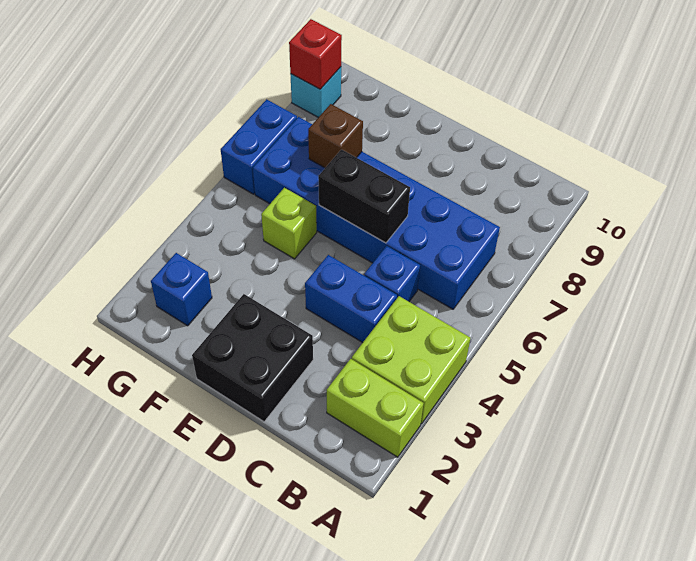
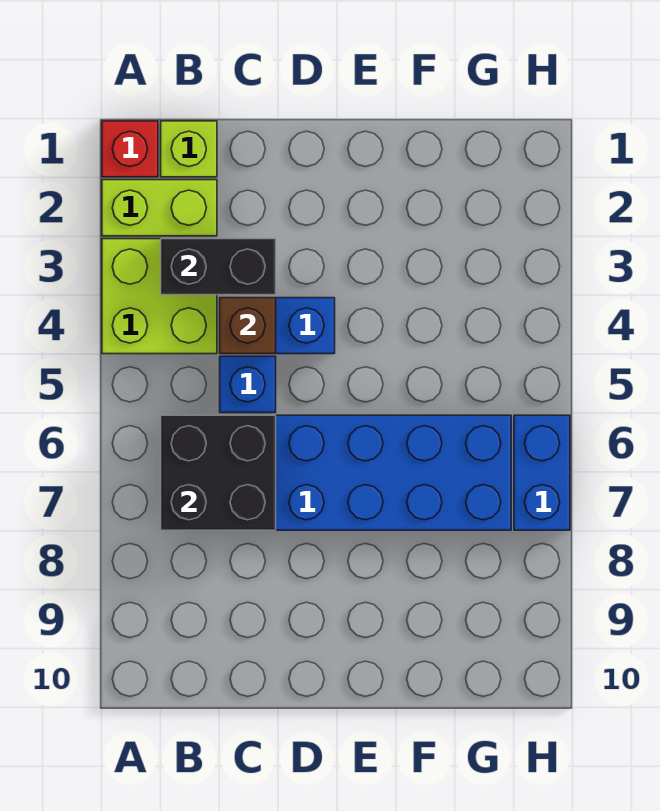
black 2x2 brick [192,294,313,422] -> black 2x2 brick moved to [161,415,276,530]
black 1x2 brick [318,150,410,243] -> black 1x2 brick moved to [161,239,276,295]
lime 1x1 brick [261,188,317,259] -> lime 1x1 brick moved to [161,121,217,177]
brown 1x1 brick [308,104,363,168] -> brown 1x1 brick moved to [220,298,276,354]
blue 1x1 brick [151,253,212,326] -> none
cyan 1x1 brick [290,67,341,117] -> none
red 1x1 brick [289,19,342,89] -> red 1x1 brick moved to [102,121,158,177]

